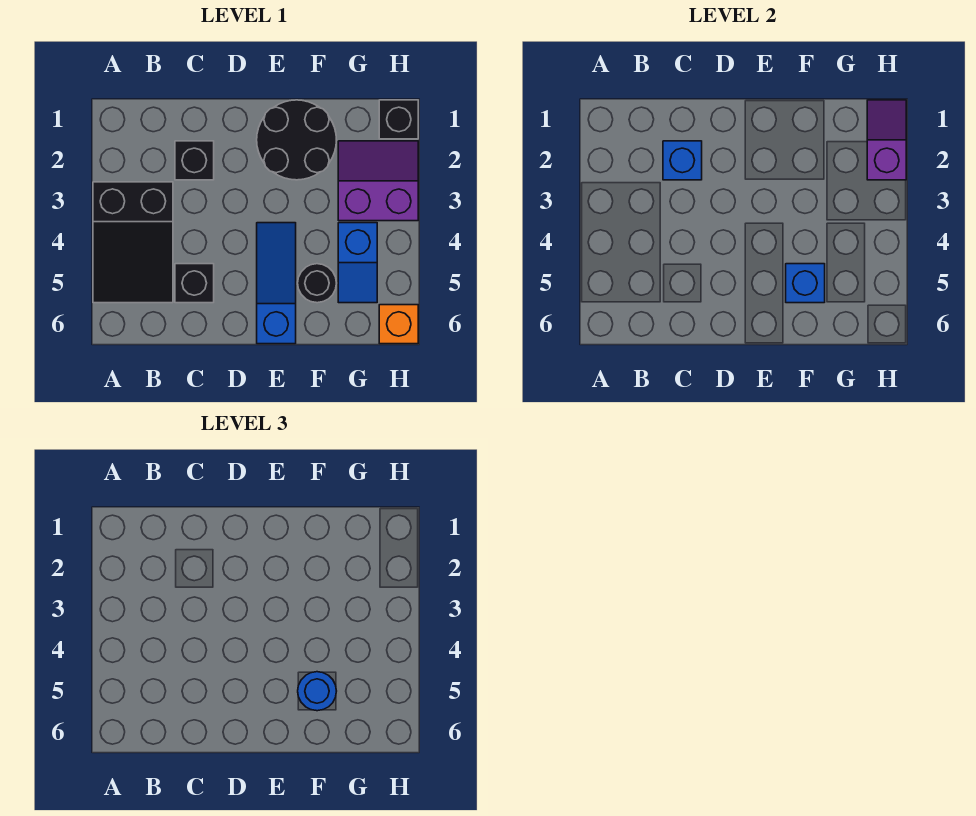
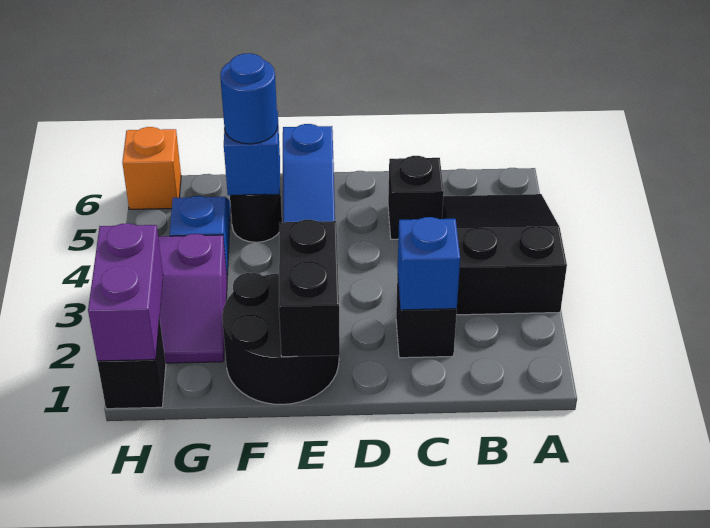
none -> black 1x2 brick [279,220,340,357]
purple 1x2 slope [867,100,906,180] -> purple 1x2 brick [88,223,163,361]

